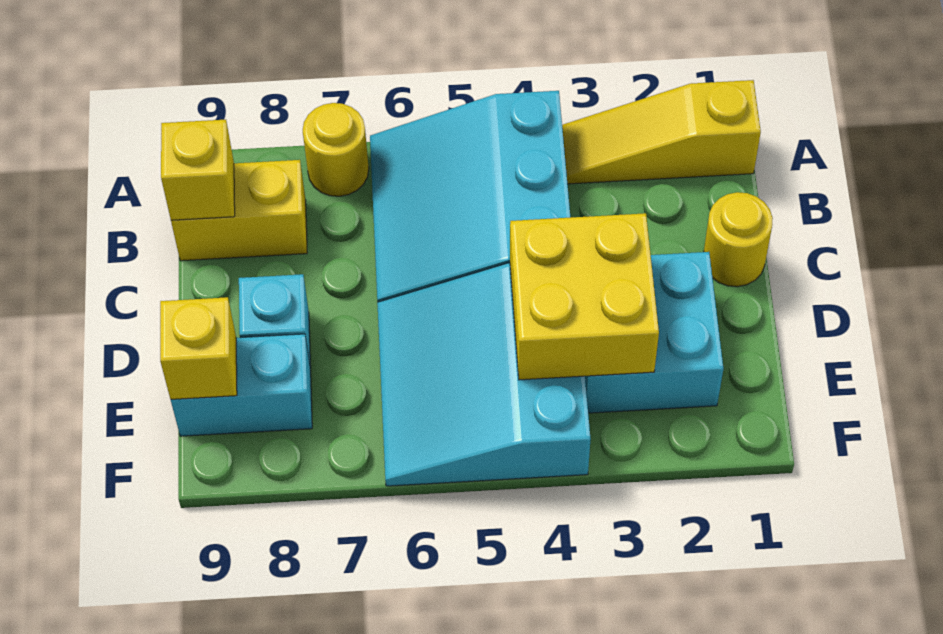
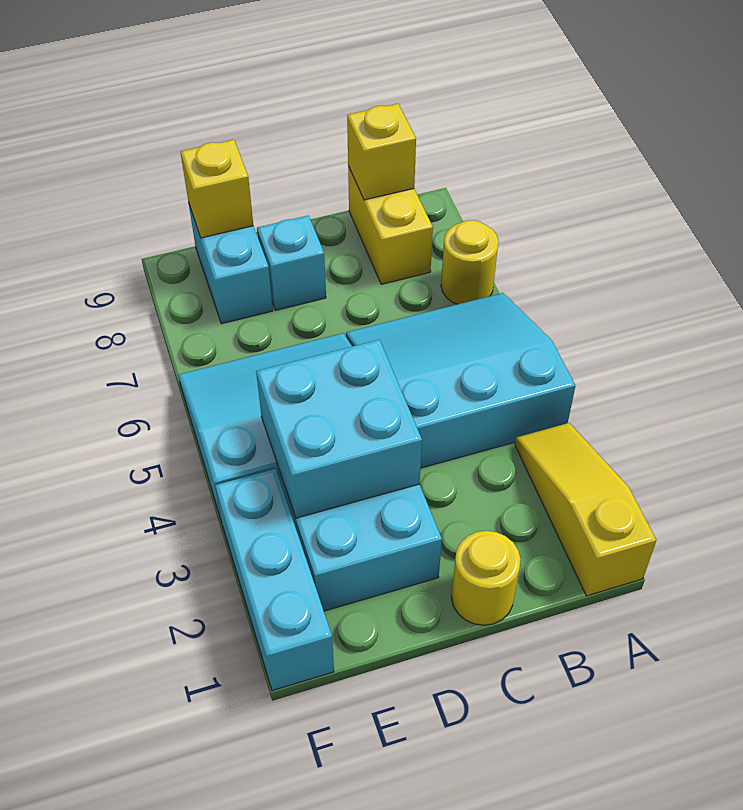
yellow 2x2 brick [510,213,659,380] -> cyan 2x2 brick [256,340,422,518]
none -> cyan 1x3 brick [215,469,334,691]

